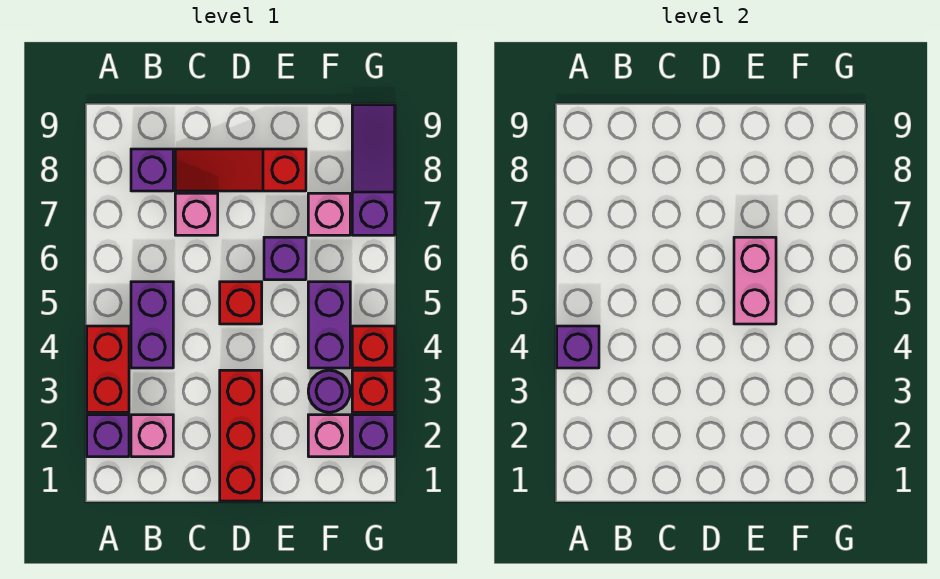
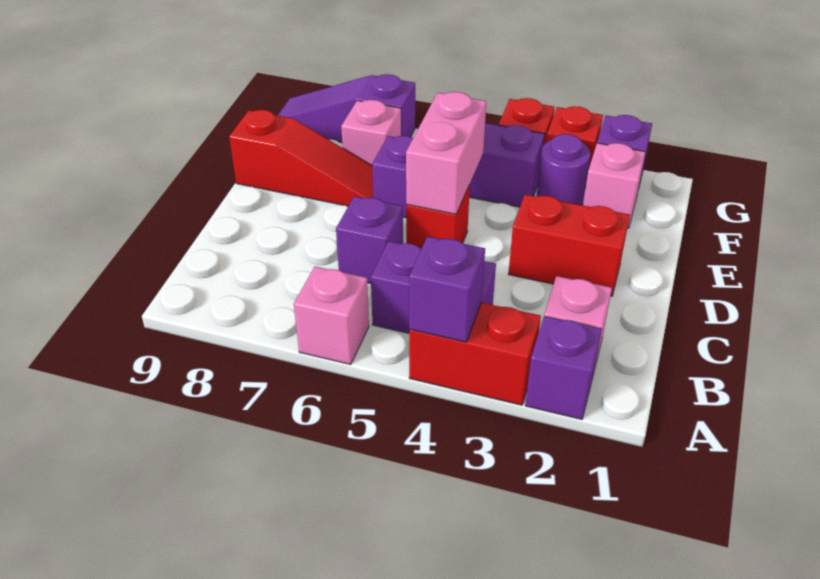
purple 1x1 brick [131,149,173,191] -> purple 1x1 brick moved to [336,196,403,284]
pink 1x1 brick [175,193,218,235] -> pink 1x1 brick moved to [294,267,369,365]
red 1x3 slope [175,149,306,191] -> red 1x3 slope turned to [229,110,373,206]
red 1x3 brick [220,370,262,501] -> red 1x2 brick [508,195,630,296]
pink 1x2 brick [734,237,776,324] -> pink 1x2 brick turned to [406,92,486,214]

